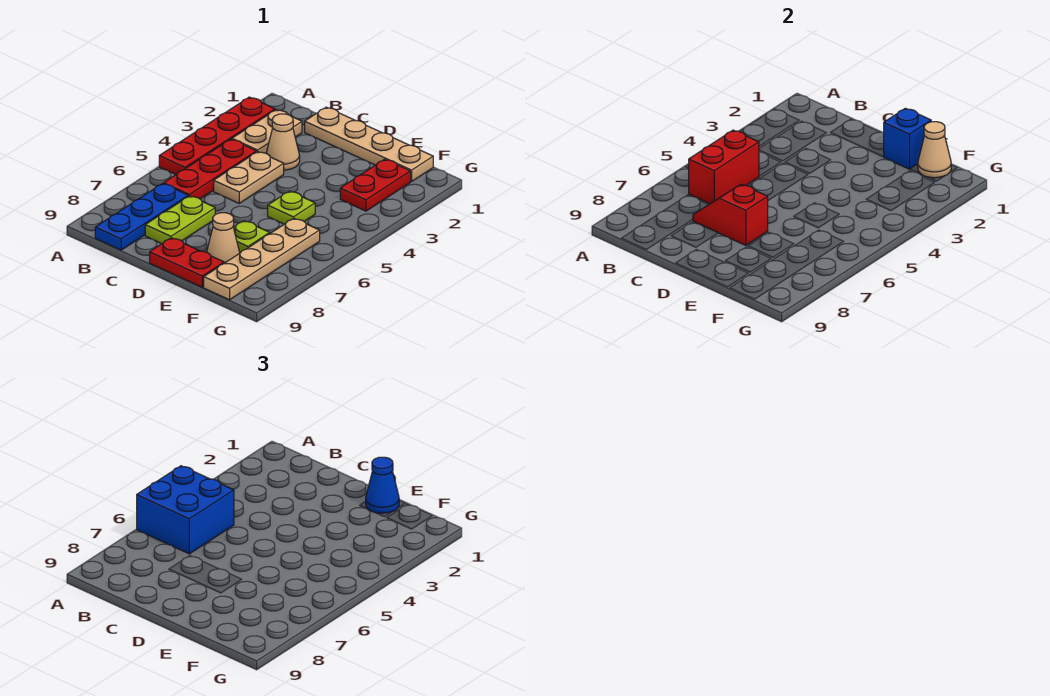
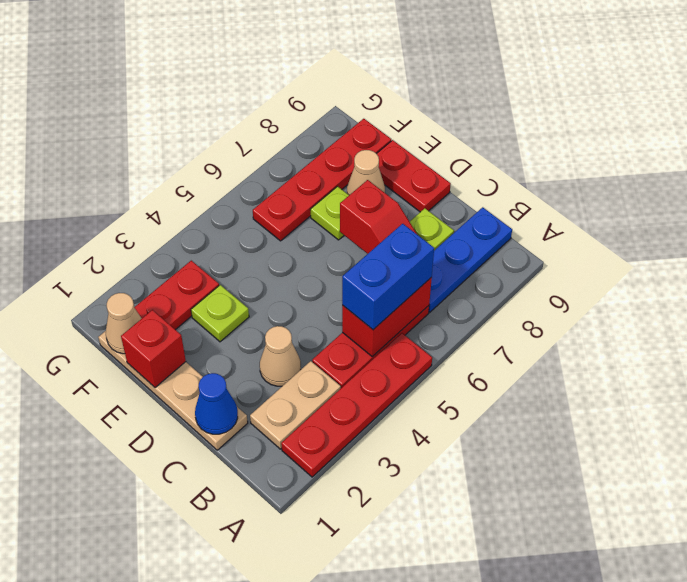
blue 2x2 brick [137,466,234,554] -> blue 1x2 brick [342,224,434,330]
tan 1x2 plate [214,152,284,203] -> none
blue 1x1 brick [884,108,931,169] -> red 1x1 brick [121,310,186,388]
blue 1x1 cone [366,457,399,513] -> blue 1x1 cone moved to [195,373,238,434]
lime 1x1 plate [268,191,315,224] -> lime 1x1 plate moved to [191,285,249,342]
tan 1x4 plate [204,218,320,300] -> red 1x4 plate [253,119,391,241]

